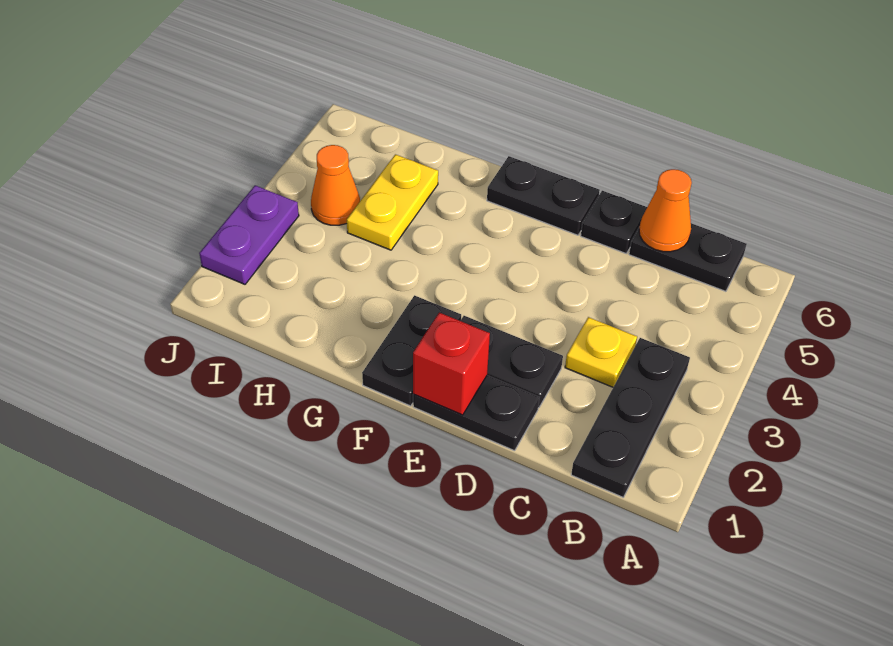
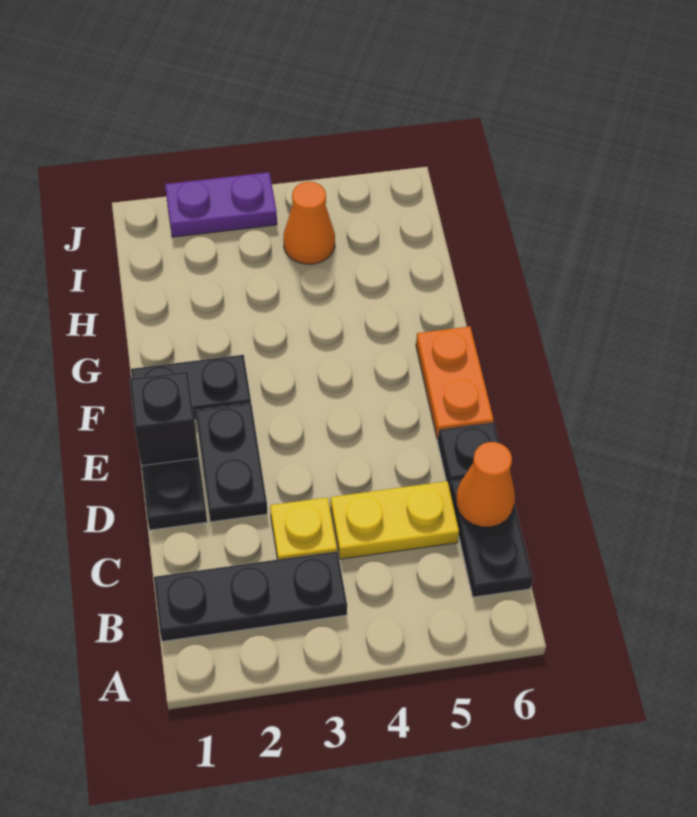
red 1x1 brick [413,313,490,415] -> black 1x1 brick [129,371,199,466]
black 1x2 plate [487,156,600,235] -> orange 1x2 plate [416,326,494,439]
yellow 1x2 plate [347,154,438,250] -> yellow 1x2 plate moved to [331,481,459,559]

